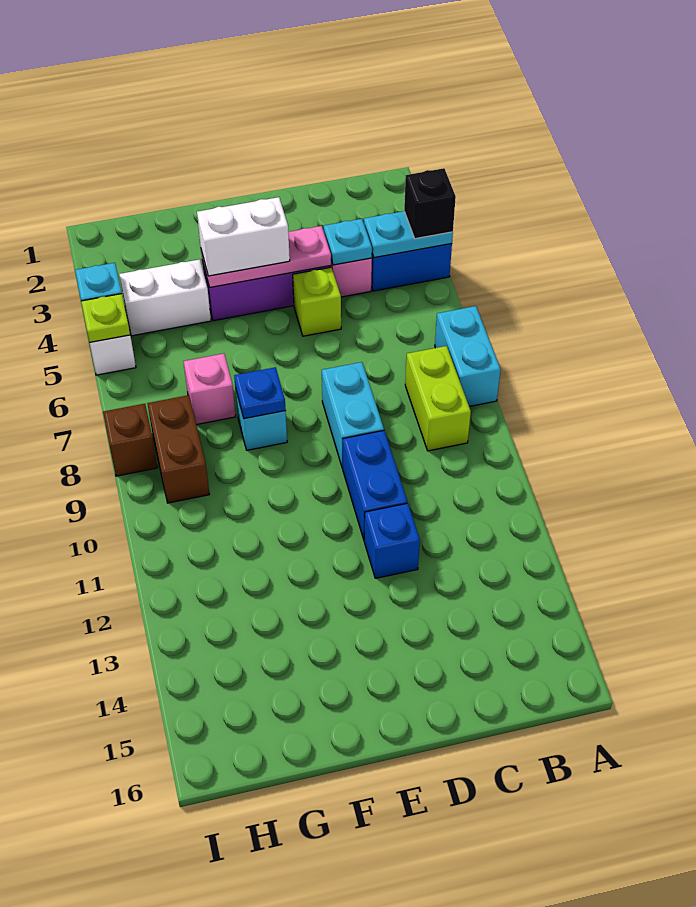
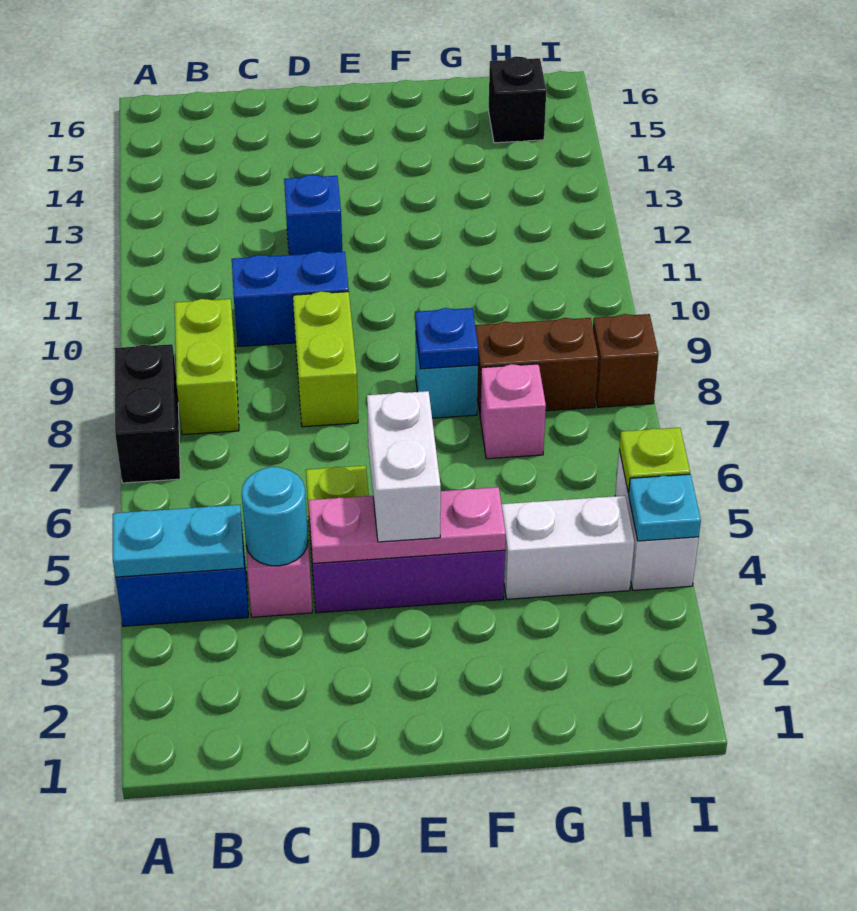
black 1x1 brick [404,168,456,239] -> black 1x1 brick moved to [489,56,546,143]
cyan 1x2 brick [435,306,501,407] -> black 1x2 brick [115,344,180,483]
cyan 1x1 plate [324,219,372,265] -> cyan 1x1 round brick [242,467,308,566]
cyan 1x2 brick [322,362,384,468] -> lime 1x2 brick [293,291,358,427]
blue 1x2 brick [343,431,407,539] -> blue 1x2 brick turned to [232,251,349,346]
white 1x2 brick [197,197,290,276] -> white 1x2 brick turned to [367,391,441,542]
brown 1x2 brick [147,395,209,503] -> brown 1x2 brick turned to [475,318,599,413]

